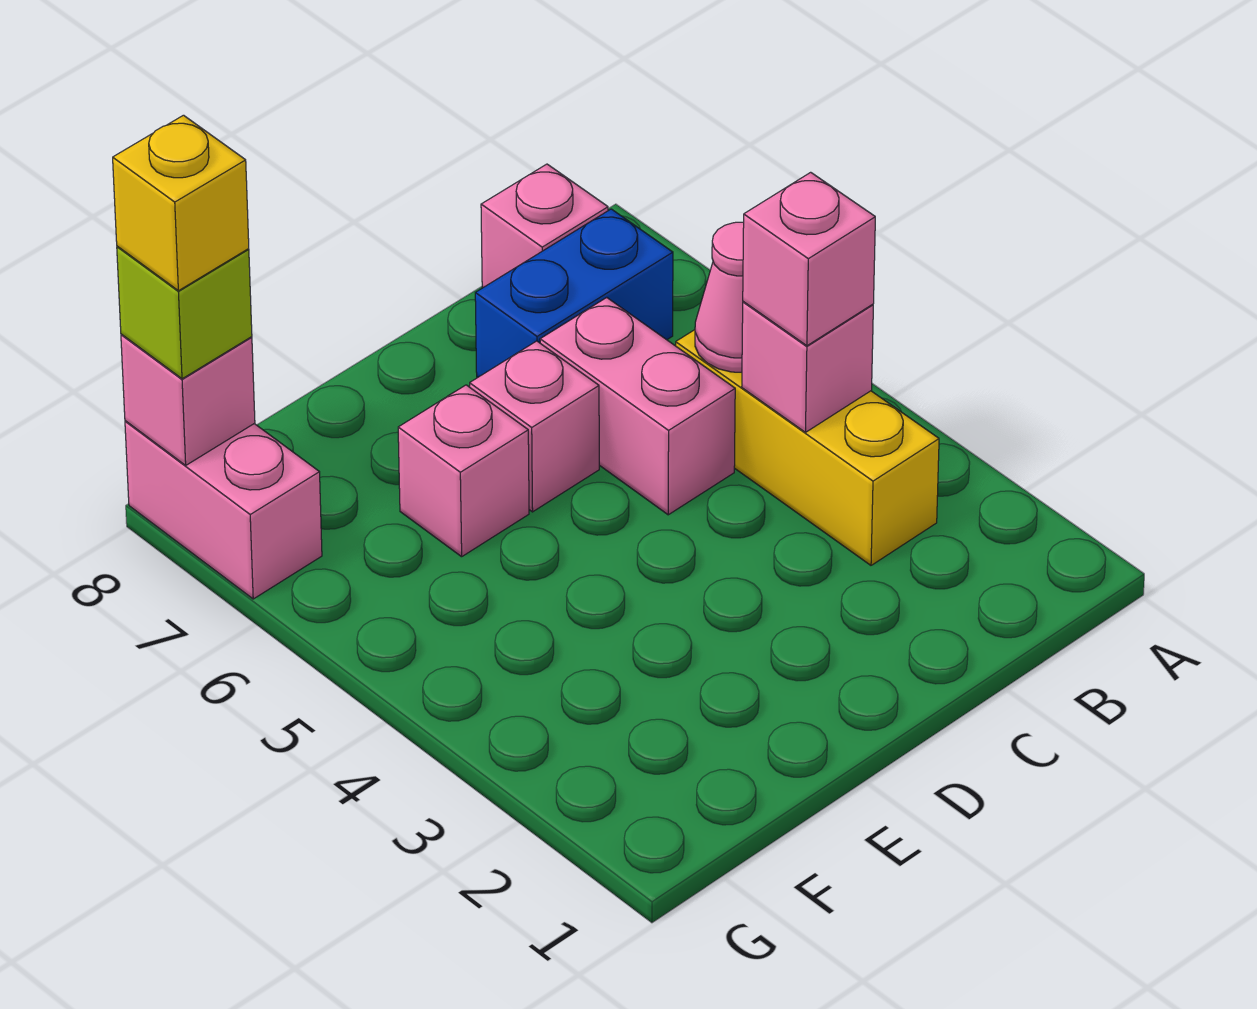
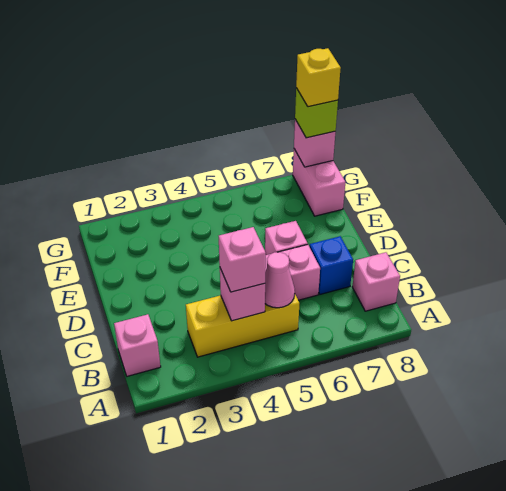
blue 1x2 brick [475,209,673,377] -> blue 1x1 brick [310,236,353,294]
pink 1x1 brick [398,385,529,557] -> pink 1x1 brick moved to [114,314,161,376]
pink 1x2 brick [125,421,322,599] -> pink 1x2 brick turned to [293,149,345,216]

